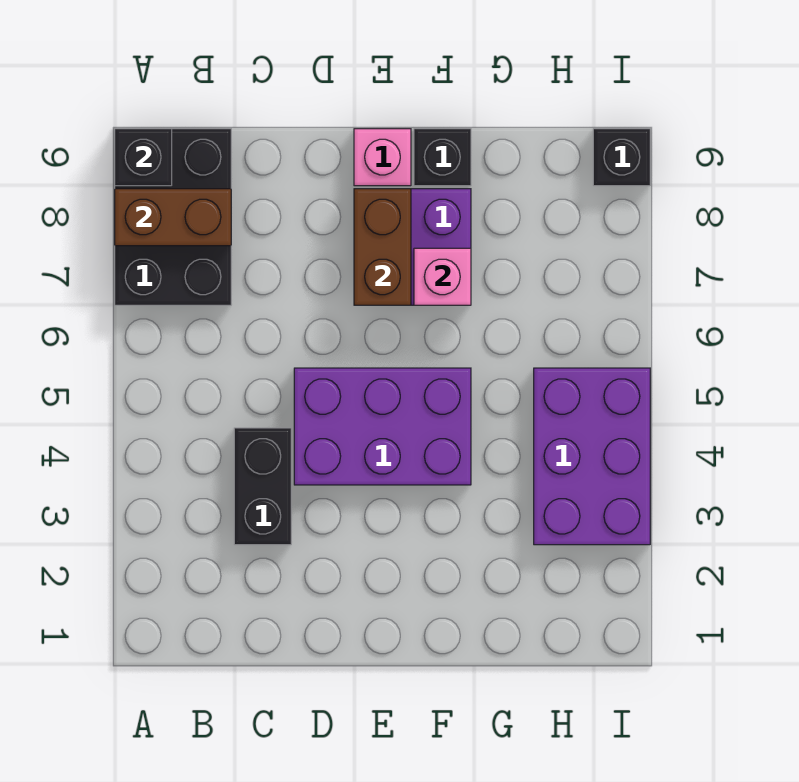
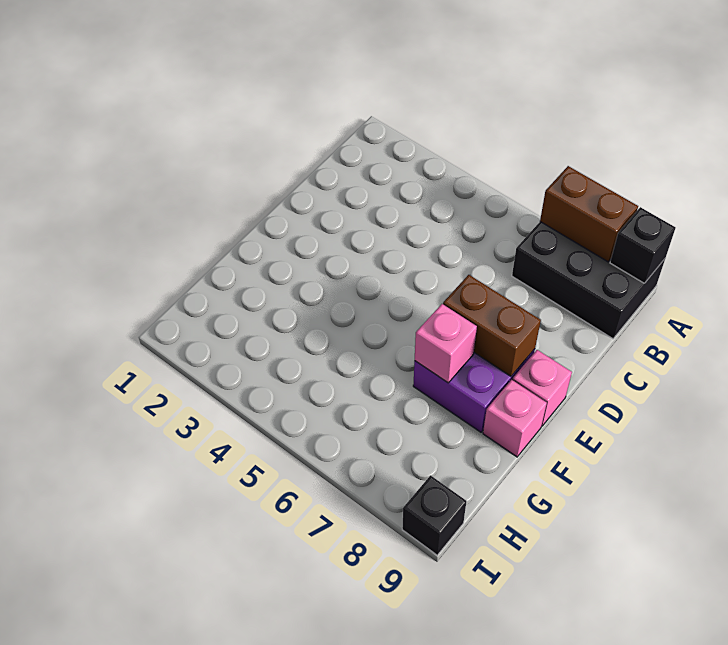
brown 1x2 brick [115,189,231,246] -> brown 1x2 brick turned to [540,166,638,262]
black 1x2 brick [234,428,291,545] -> none
purple 2x3 brick [294,368,471,485] -> none
black 1x1 brick [414,129,471,186] -> pink 1x1 brick [483,380,547,457]
purple 2x3 brick [534,368,650,545] -> none

